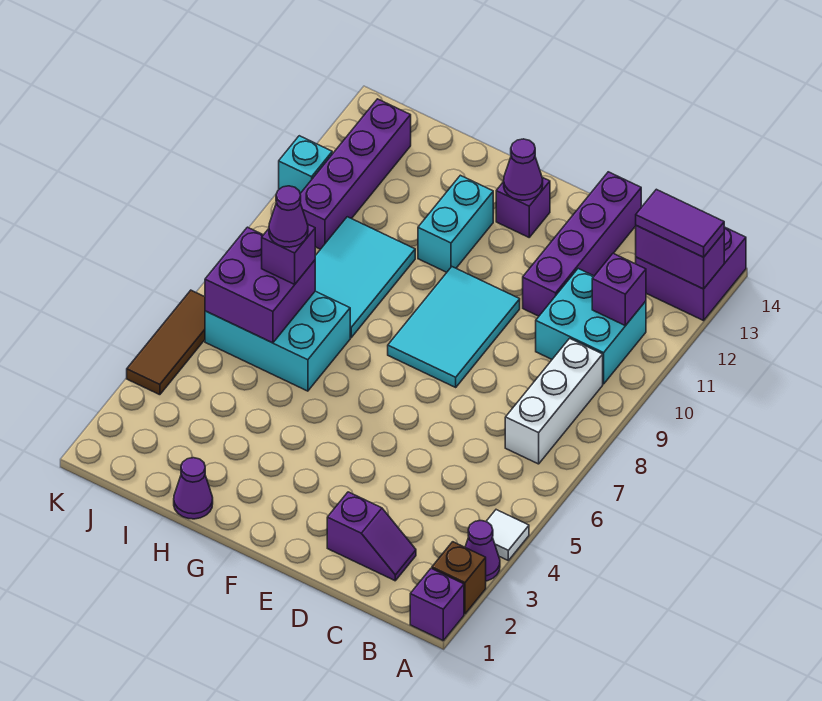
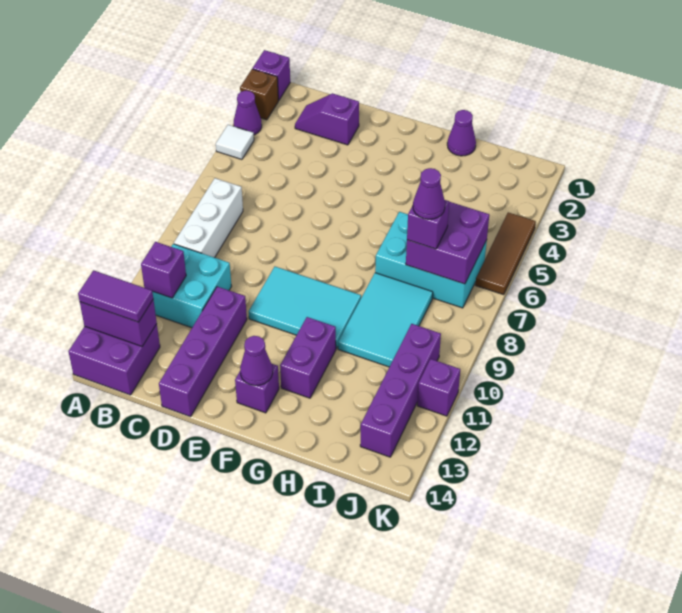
cyan 2x3 tile [388,267,520,387] -> cyan 2x3 tile turned to [249,267,361,349]
cyan 1x2 brick [418,175,493,272] -> purple 1x2 brick [280,317,336,398]
cyan 1x1 brick [279,136,332,193] -> purple 1x1 brick [417,359,460,416]

